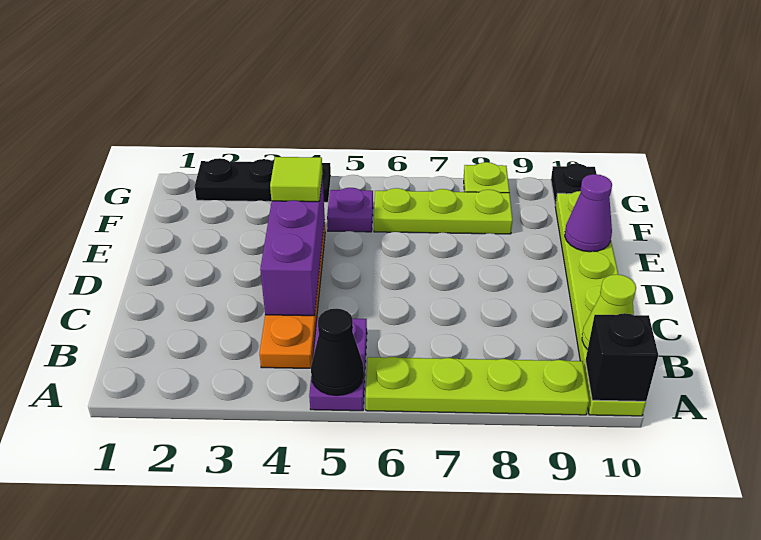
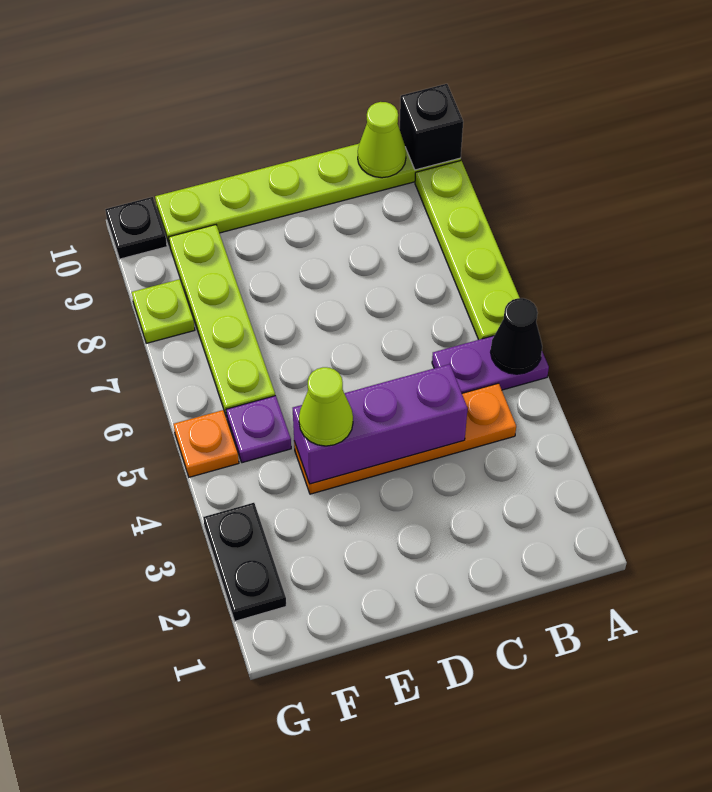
lime 1x1 tile [270,157,322,202] -> lime 1x1 cone [299,367,353,446]
purple 1x1 cone [565,174,612,252] -> none
lime 1x3 plate [374,188,513,234] -> lime 1x4 plate [169,225,275,417]
black 1x3 plate [195,158,331,202] -> black 1x2 plate [203,503,286,621]
none -> orange 1x1 plate [174,410,239,477]

